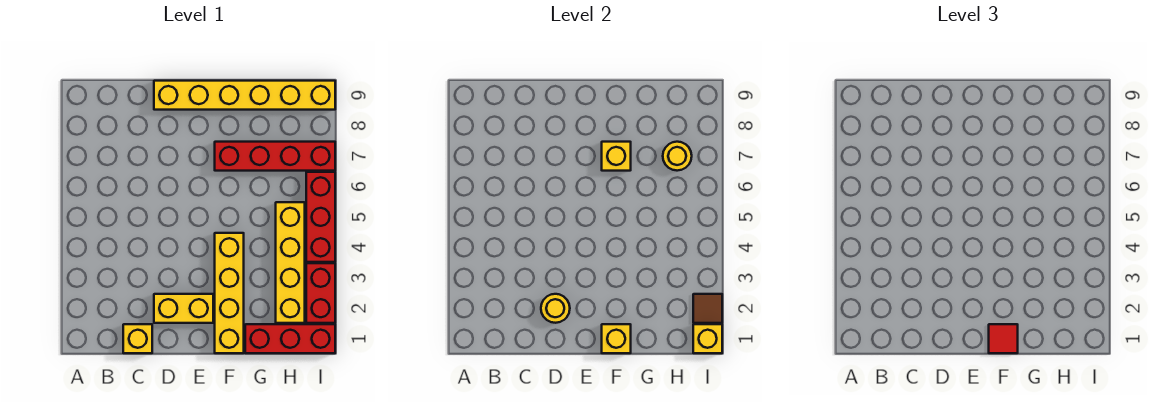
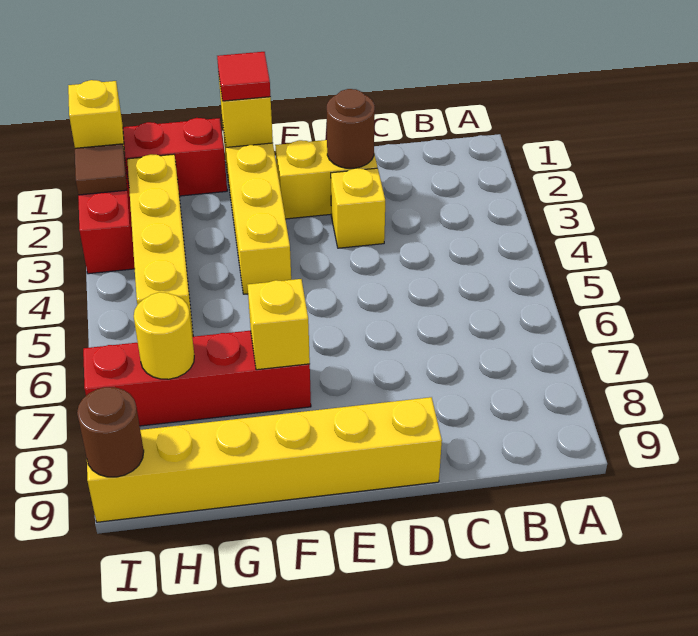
yellow 1x1 brick [123,324,152,353] -> yellow 1x1 brick moved to [331,168,385,248]
yellow 1x1 round brick [541,294,570,323] -> brown 1x1 round brick [327,89,375,168]
red 1x3 brick [306,172,335,262] -> none
none -> brown 1x1 round brick [77,387,144,477]

